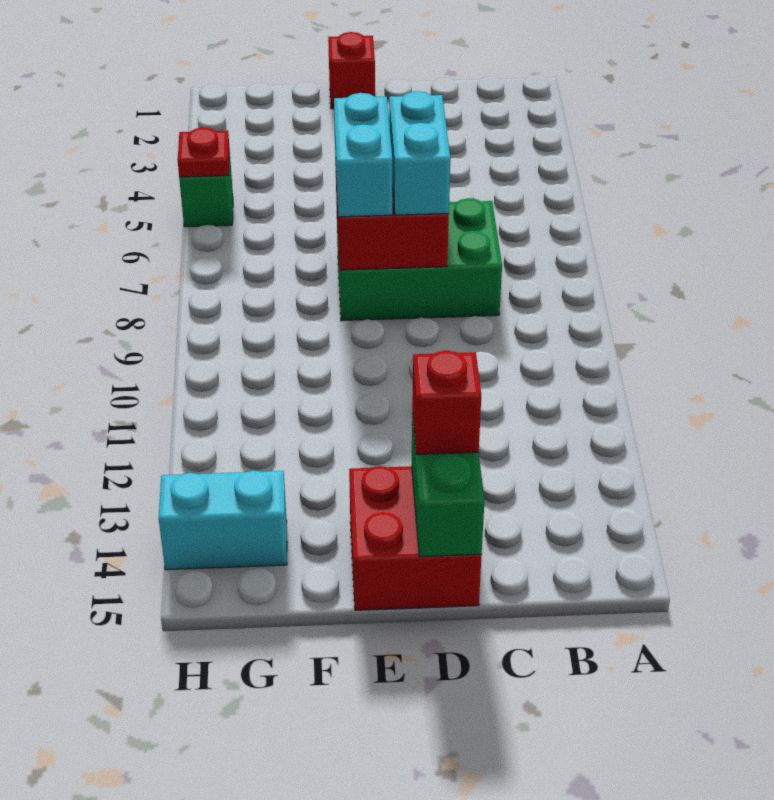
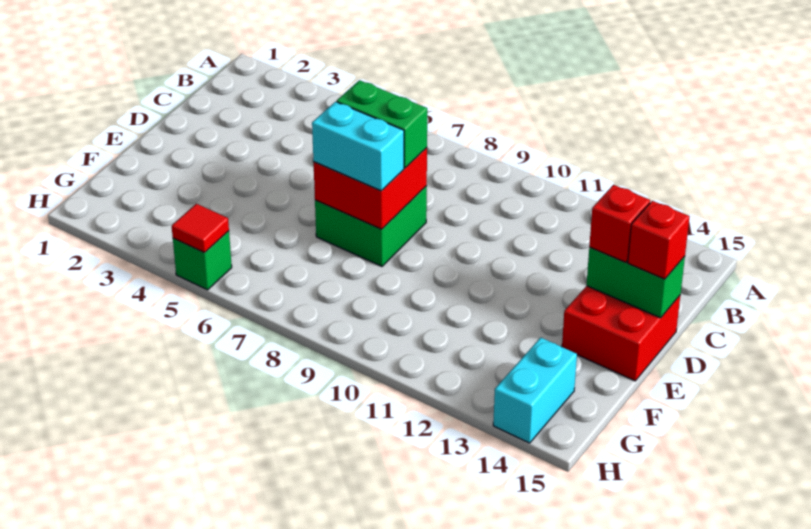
green 2x3 brick [337,198,502,321] -> green 2x2 brick [315,186,427,266]
cyan 1x2 brick [389,91,450,215] -> green 1x2 brick [337,80,427,168]
red 1x1 brick [328,32,375,109] -> red 1x1 brick moved to [628,201,690,279]
red 1x1 plate [178,128,229,177] -> red 1x1 tile [172,204,229,253]

